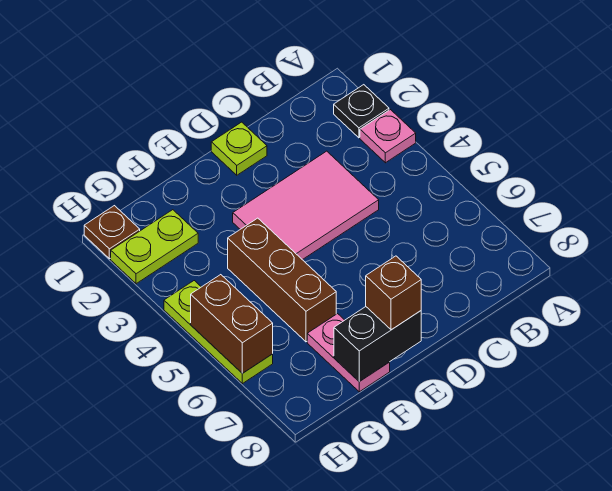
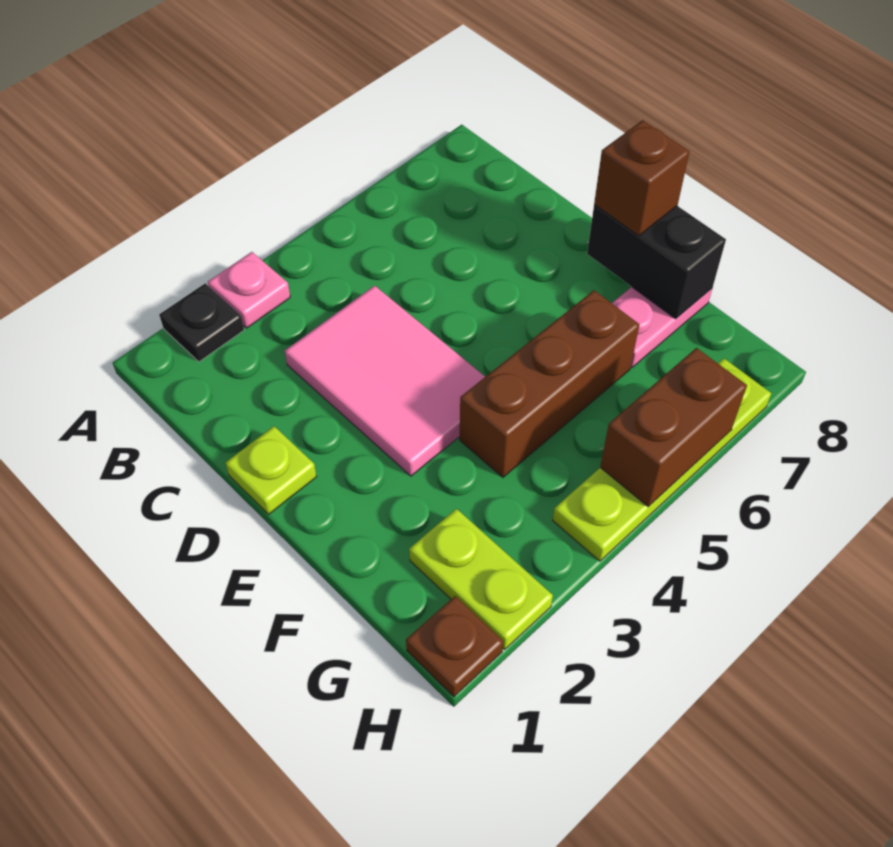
lime 1x3 plate [164,281,273,384] -> lime 1x4 plate [553,359,771,561]

